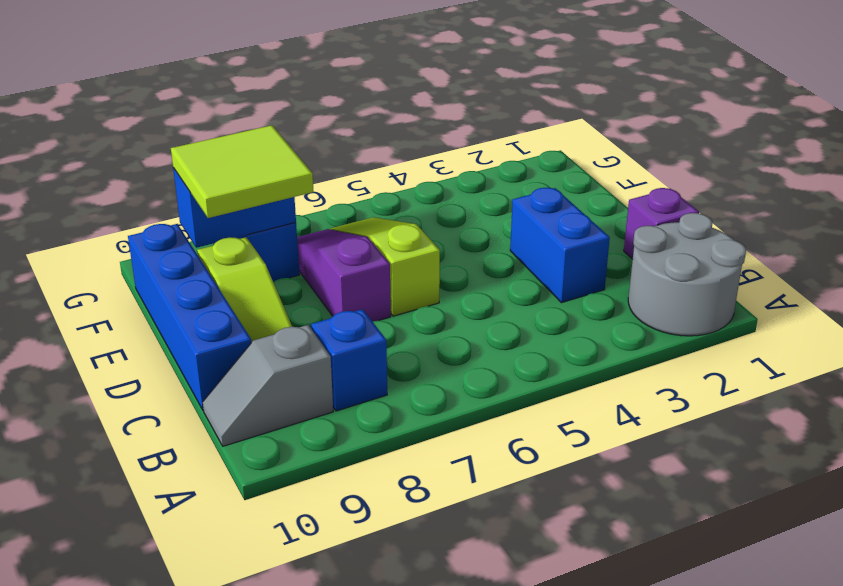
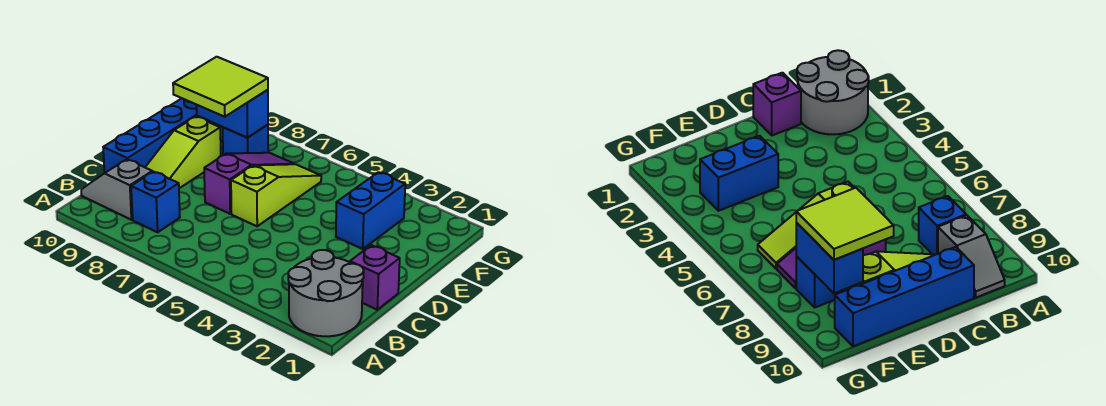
blue 1x2 brick [510,188,610,303] -> blue 1x2 brick moved to [336,172,405,249]

